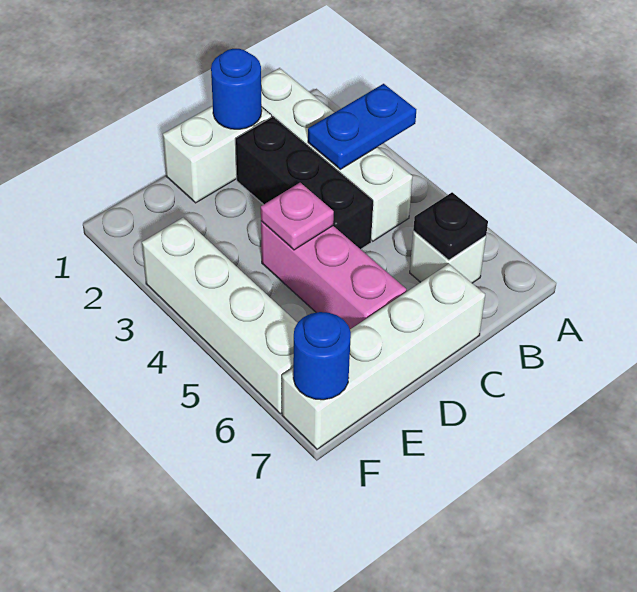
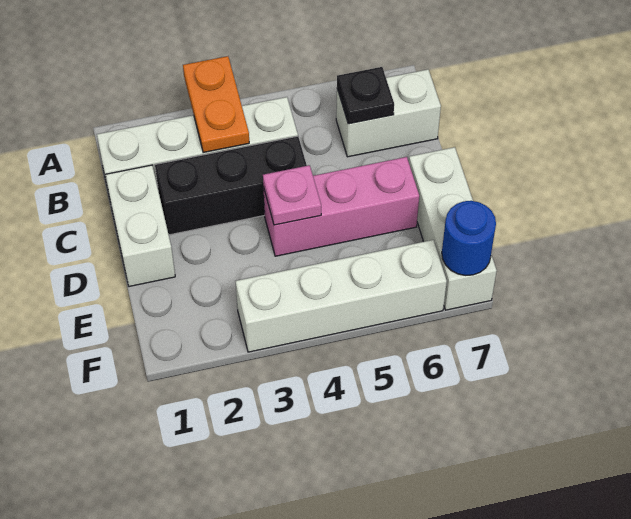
blue 1x2 plate [308,84,416,169] -> orange 1x2 plate [183,56,249,153]
white 1x1 brick [410,231,486,283] -> white 1x2 brick [336,69,441,157]
blue 1x1 round brick [211,49,262,129] -> none
white 1x4 brick [282,264,485,449] -> white 1x3 brick [409,147,497,310]

